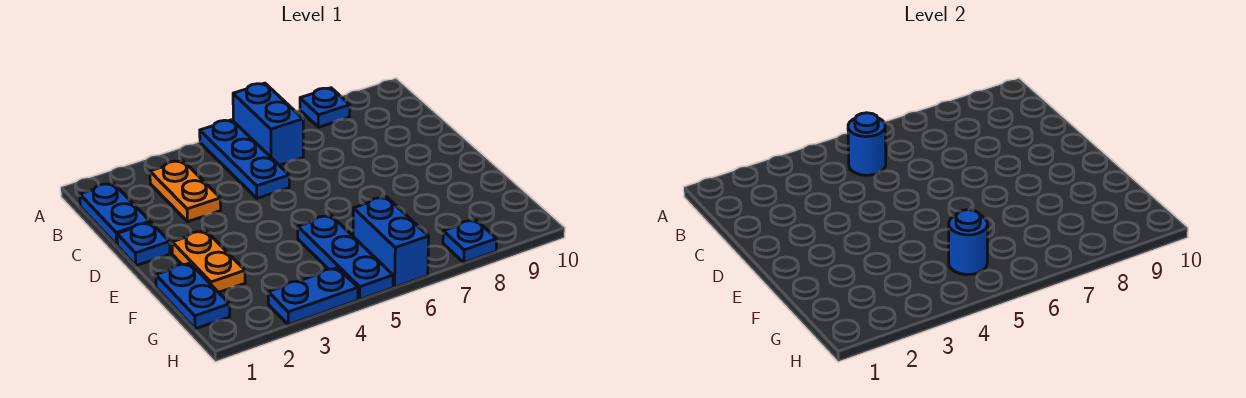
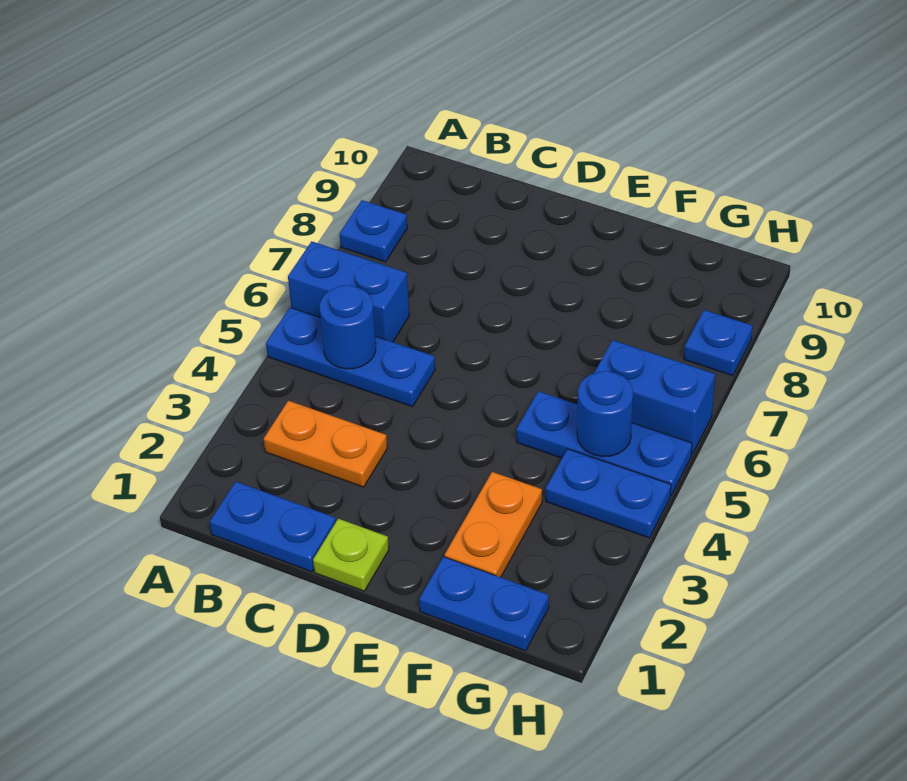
blue 1x1 plate [117,222,170,266] -> lime 1x1 plate [313,519,389,591]
orange 1x2 plate [172,231,245,292] -> orange 1x2 plate turned to [445,472,542,577]
blue 1x2 plate [268,268,358,325] -> blue 1x2 plate turned to [546,449,671,538]

